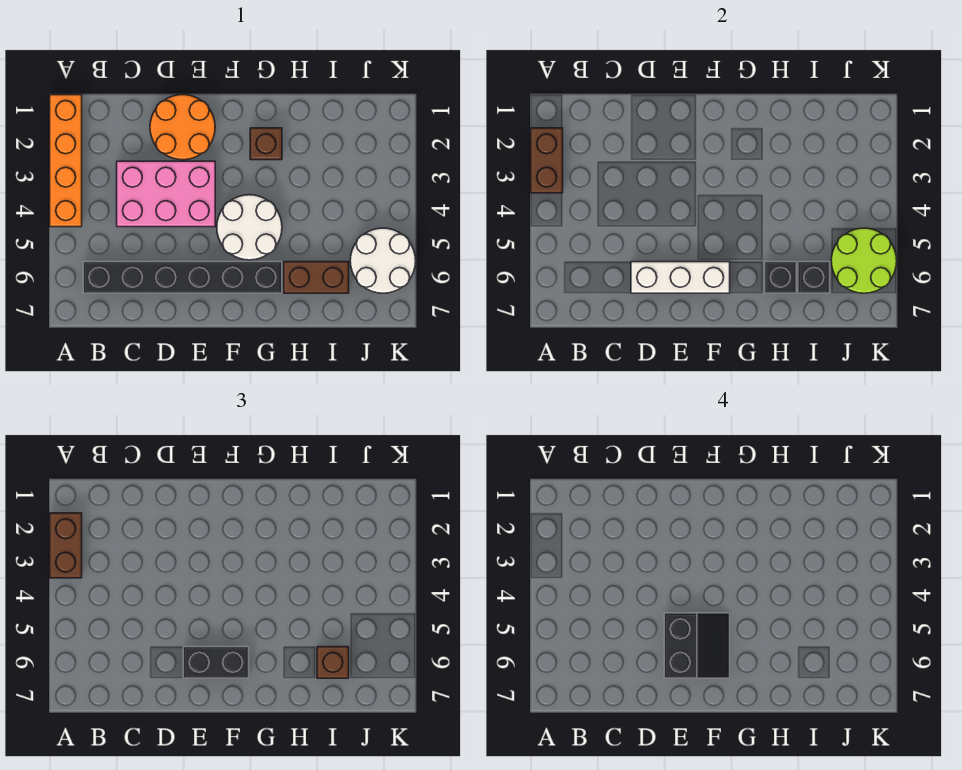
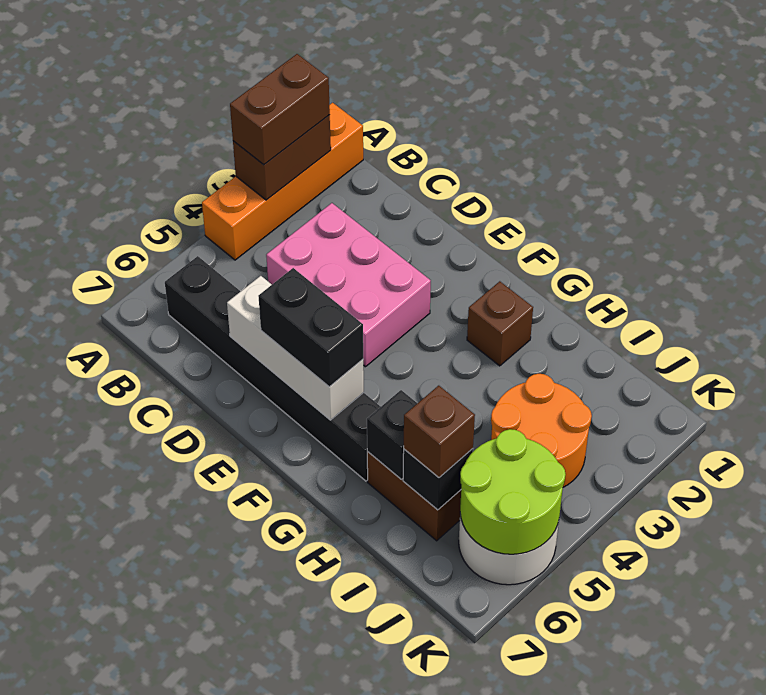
orange 2x2 round brick [150,95,215,160] -> orange 2x2 round brick moved to [491,374,592,487]
black 2x2 slope [664,613,730,678] -> none
white 2x2 round brick [217,195,282,260] -> none

